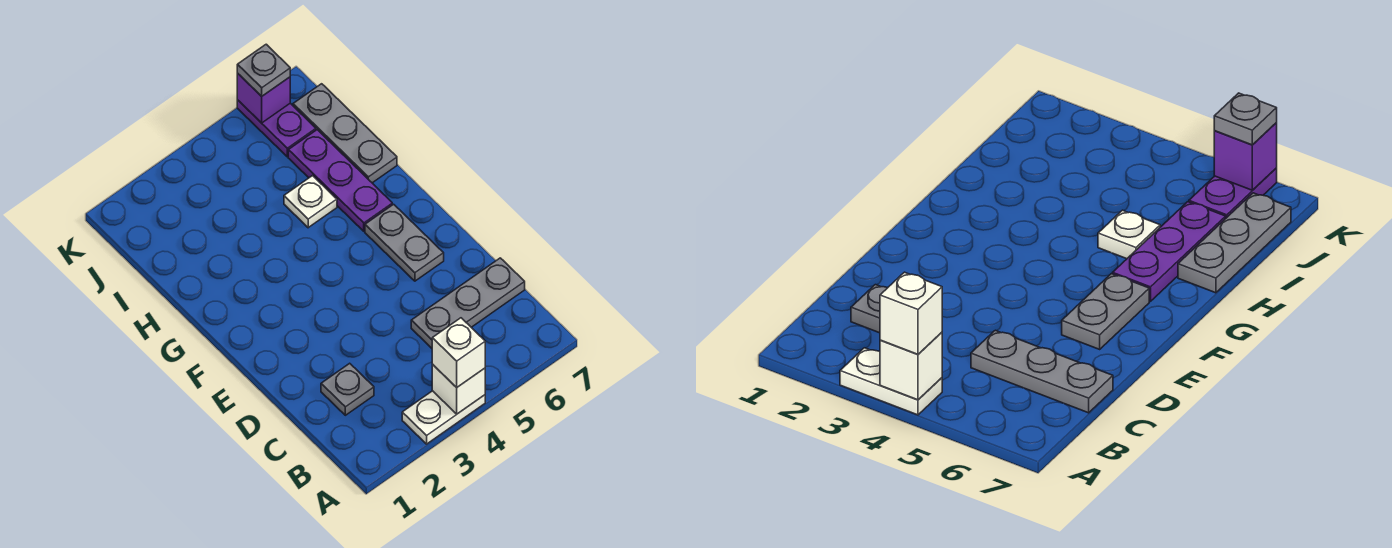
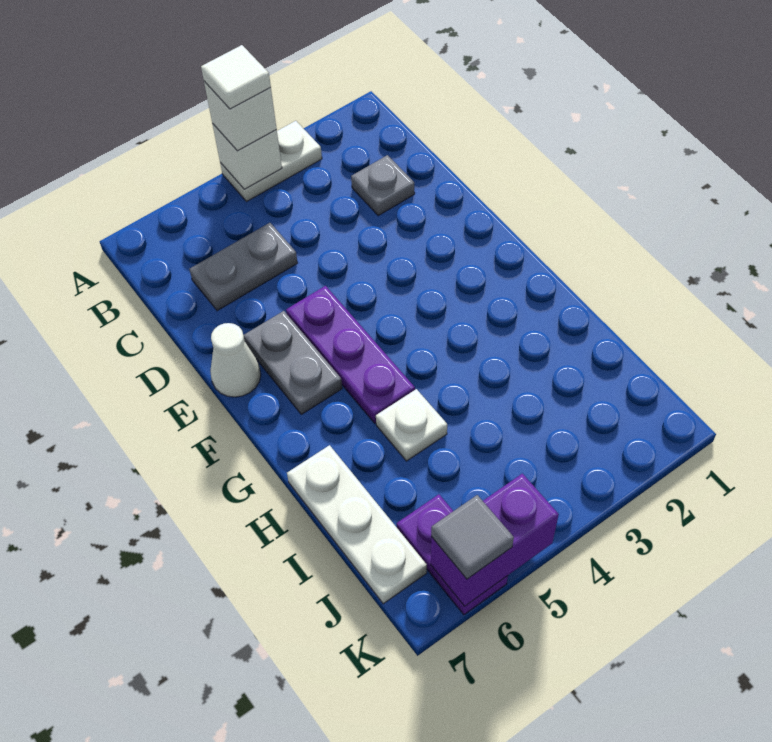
none -> white 1x1 tile [201,45,271,109]
grey 1x3 plate [411,258,525,348] -> grey 1x2 plate [189,223,297,311]
none -> white 1x1 cone [210,323,261,397]
purple 1x3 plate [288,130,392,231] -> purple 1x3 plate moved to [286,286,415,423]
grey 1x3 plate [293,84,397,183] -> white 1x3 plate [287,445,427,604]
purple 1x1 brick [237,73,290,123] -> purple 1x2 brick [431,474,559,606]
grey 1x1 plate [237,44,290,96] -> grey 1x1 tile [431,495,514,579]

